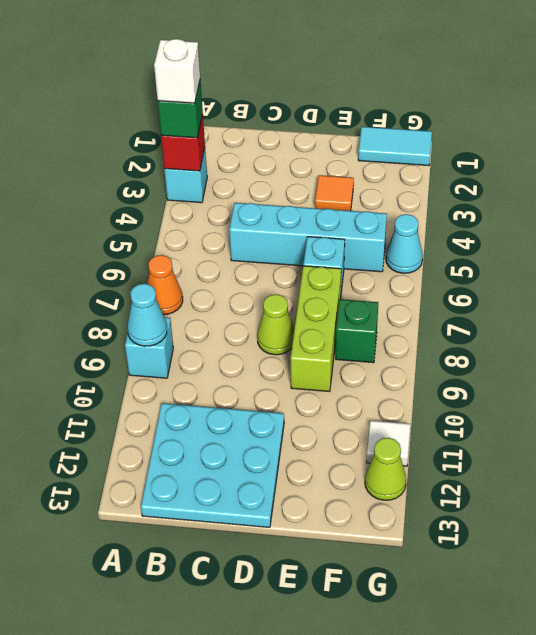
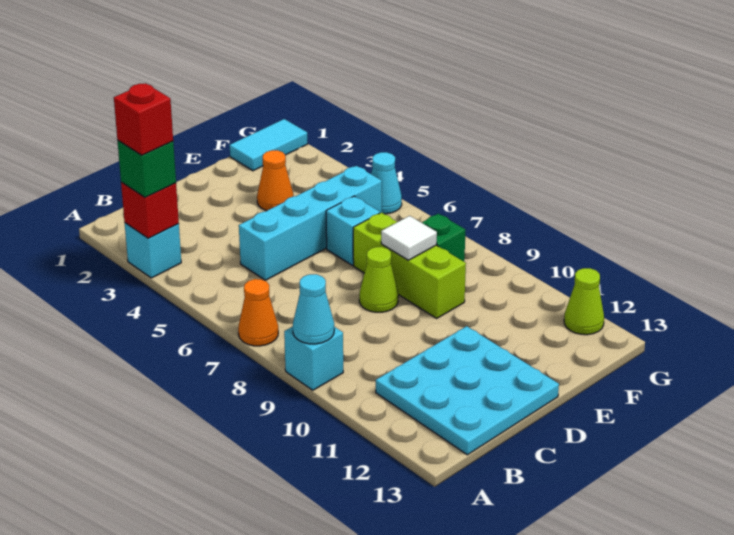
white 1x1 brick [154,39,200,103] -> red 1x1 brick [114,83,173,155]
orange 1x1 tile [315,175,354,211] -> orange 1x1 cone [257,150,293,211]
white 1x1 tile [367,420,410,466] -> white 1x1 tile moved to [381,216,437,260]

